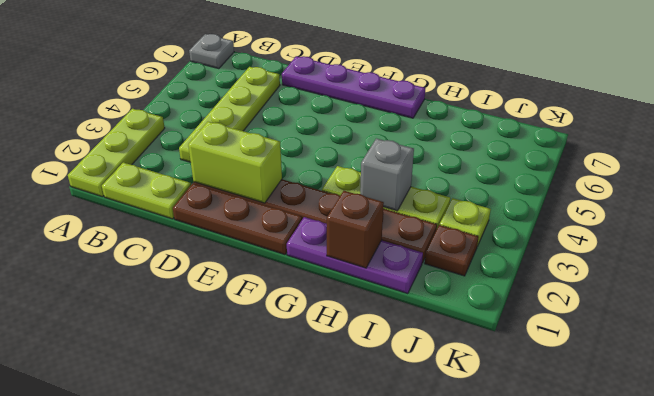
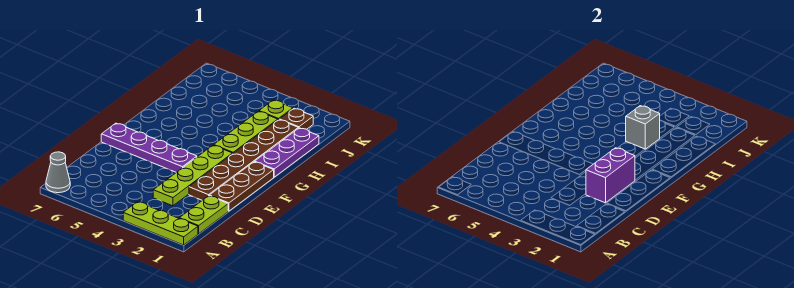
grey 1x1 plate [189,34,234,69] -> grey 1x1 cone [46,152,70,193]
lime 1x4 plate [179,67,280,162] -> lime 1x4 plate turned to [153,145,233,206]
lime 1x2 brick [188,122,282,203] -> purple 1x2 brick [586,148,635,203]
purple 1x4 plate [282,56,426,118] -> purple 1x4 plate turned to [101,123,197,172]
brown 1x1 brick [327,191,384,268] -> none

